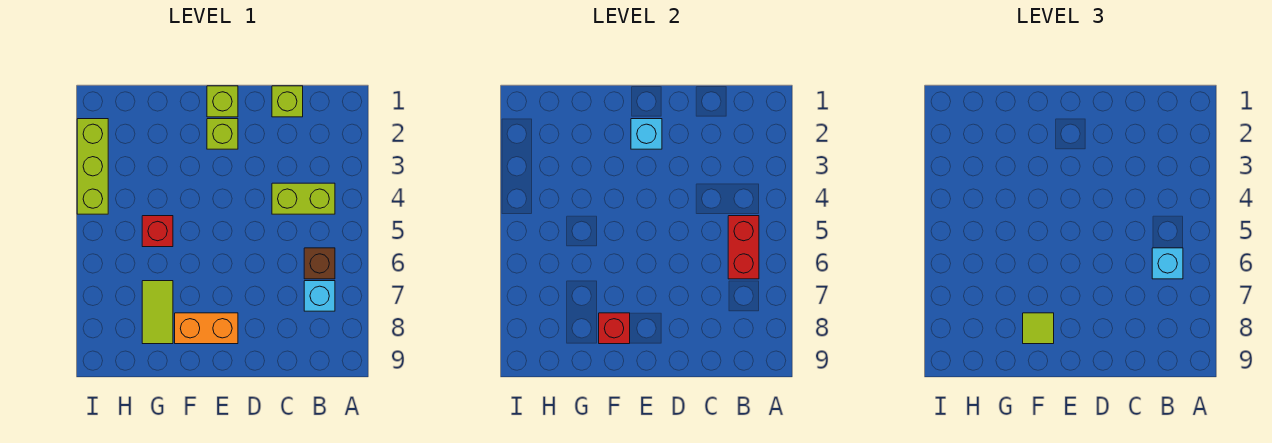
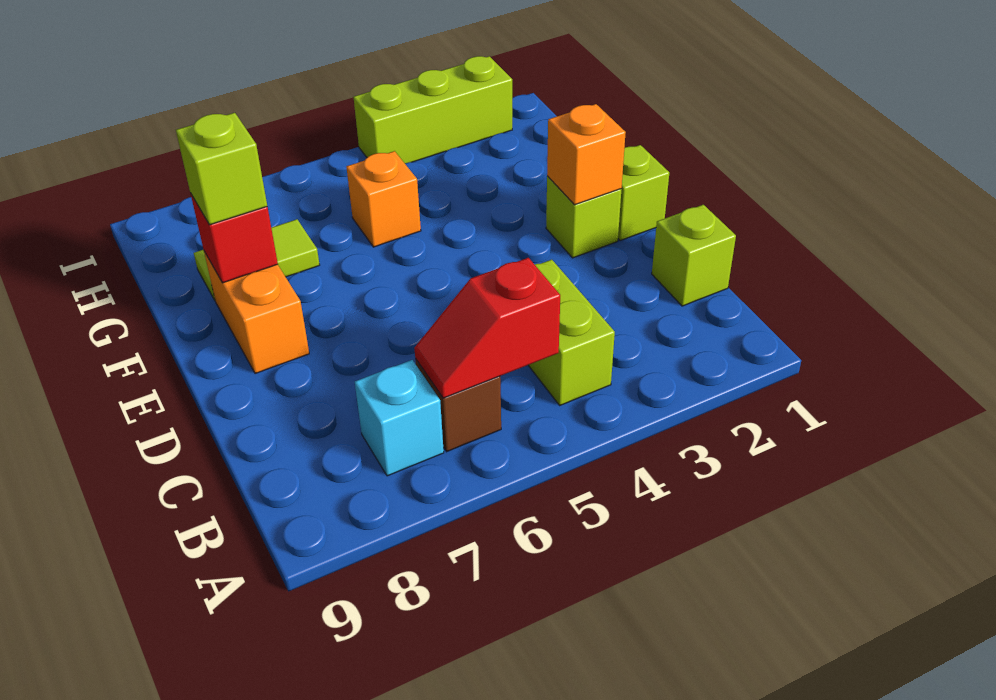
red 1x2 brick [728,216,759,279] -> red 1x2 slope [414,258,560,398]
cyan 1x1 brick [1152,248,1183,279] -> none
cyan 1x1 brick [631,119,662,149] -> orange 1x1 brick [547,104,626,205]
lime 1x1 tile [1023,313,1054,344] -> lime 1x1 brick [176,113,267,225]
red 1x1 brick [142,216,173,247] -> orange 1x1 brick [346,151,421,247]

